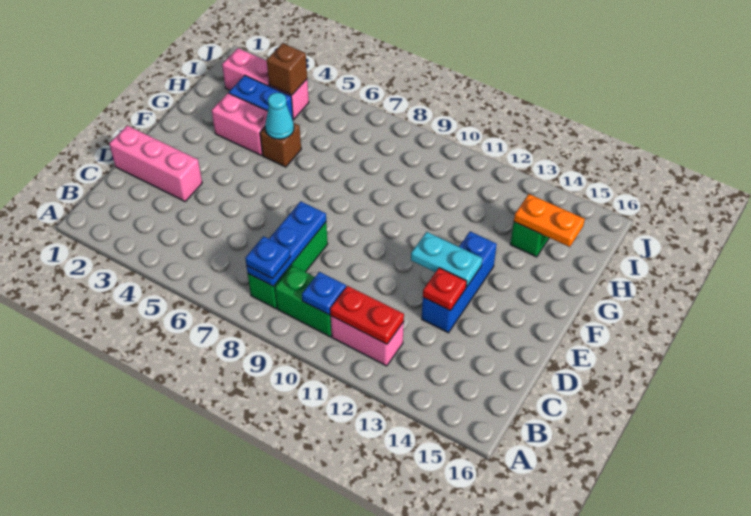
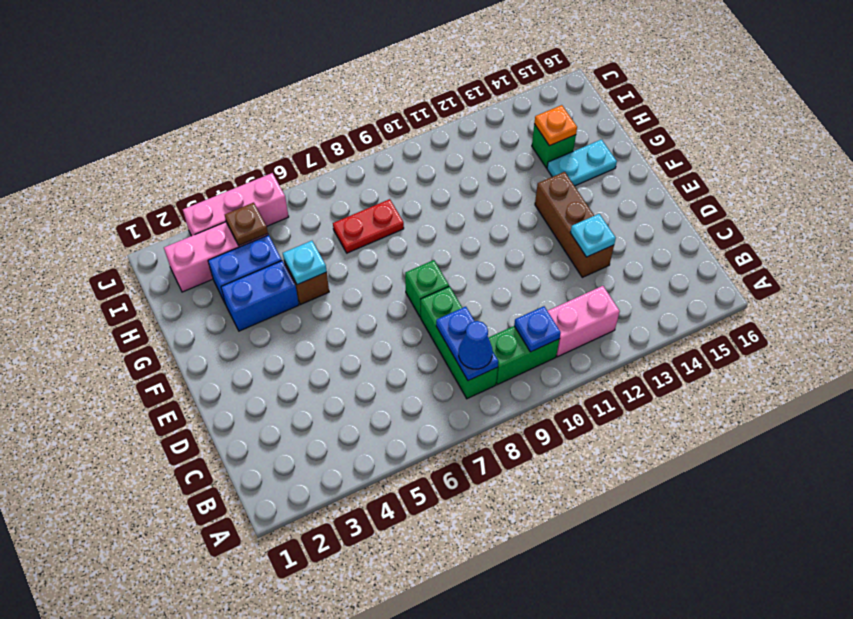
blue 1x3 plate [247,201,326,286] -> blue 1x2 plate [436,307,498,381]
blue 1x1 plate [245,236,290,279] -> blue 1x1 cone [459,321,493,369]
red 1x2 plate [330,286,404,344] -> red 1x2 plate moved to [333,199,404,253]
pink 1x3 brick [109,126,202,201] -> pink 1x3 brick moved to [183,173,289,236]
blue 1x3 brick [422,232,497,333] -> brown 1x3 brick [535,172,614,277]
red 1x1 plate [423,268,467,311] -> cyan 1x1 plate [570,214,616,257]
none -> green 1x1 brick [405,260,449,317]
cyan 1x2 plate [411,232,482,287] -> cyan 1x2 plate moved to [547,140,617,186]
pink 1x2 brick [212,93,268,156] -> blue 1x2 brick [221,261,299,331]
cyan 1x1 cone [265,93,294,139] -> cyan 1x1 plate [283,241,327,285]
orange 1x2 plate [514,194,585,247] -> orange 1x1 plate [534,105,577,146]
brown 1x1 brick [267,43,307,95] -> brown 1x1 plate [225,203,268,245]

